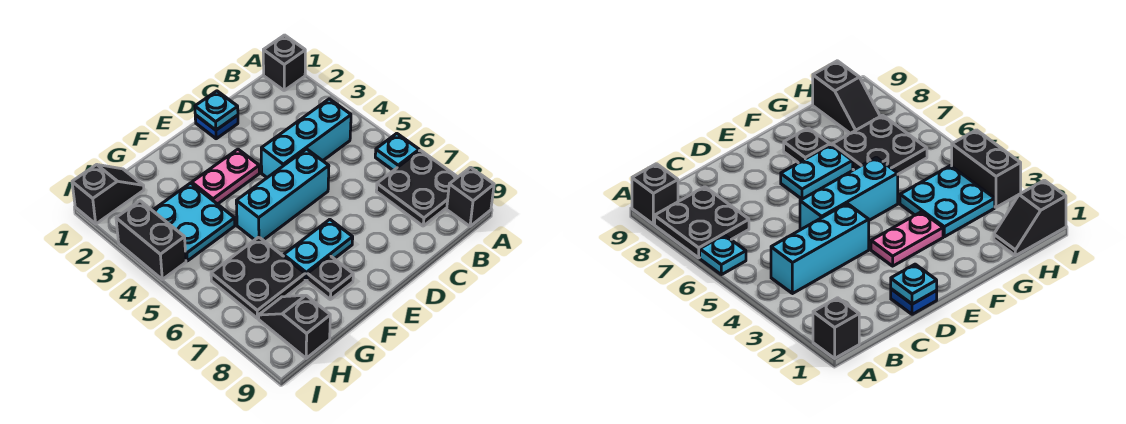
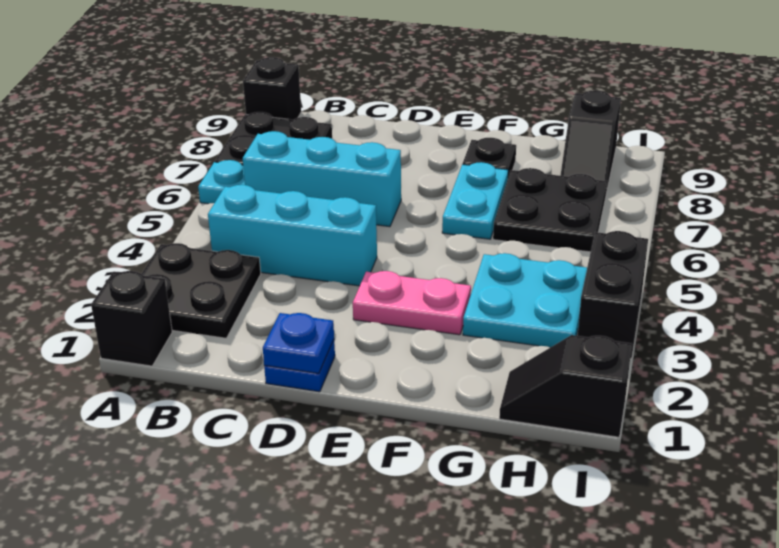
none -> black 2x2 plate [142,243,261,338]
cyan 1x1 plate [195,91,238,130] -> blue 1x1 plate [263,313,334,374]
cyan 1x3 brick [236,149,329,240] -> cyan 1x3 brick moved to [243,131,401,227]
cyan 1x2 plate [284,219,353,280] -> cyan 1x2 plate turned to [442,162,508,239]

